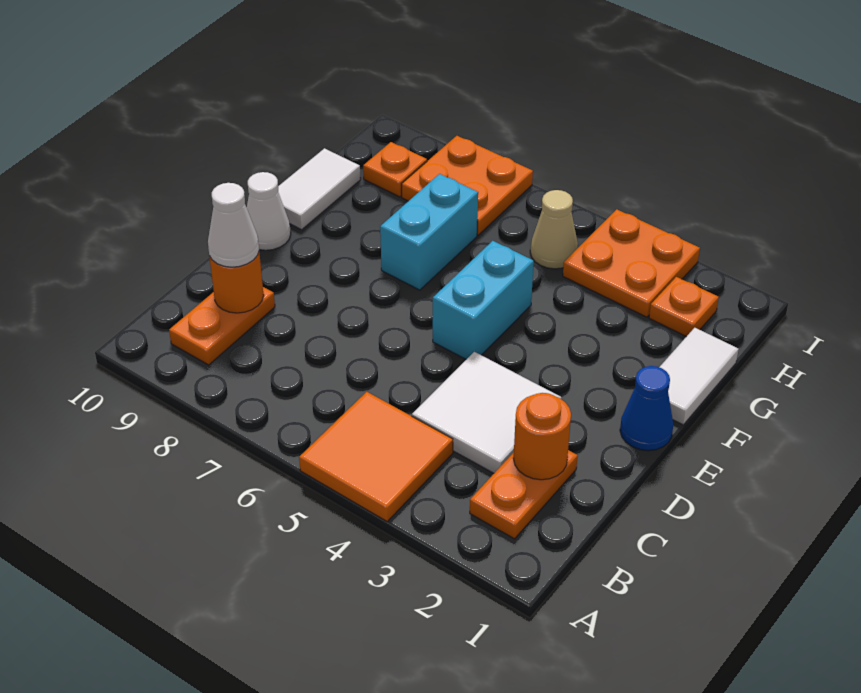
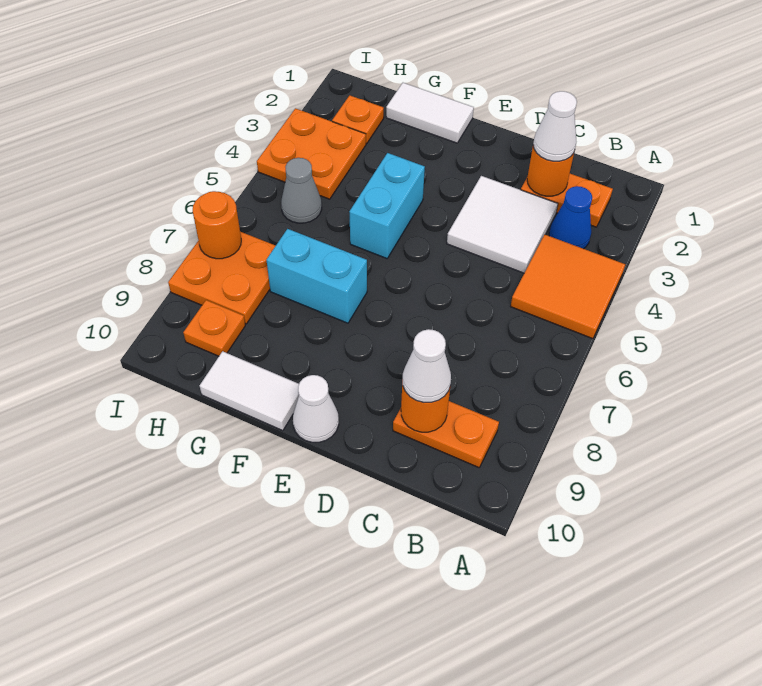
none -> white 1x1 cone [533,91,577,161]
blue 1x1 cone [620,366,673,451] -> blue 1x1 cone moved to [549,186,592,249]
cyan 1x2 brick [433,241,534,359] -> cyan 1x2 brick turned to [349,153,425,258]
tan 1x1 cone [530,190,578,269] -> grey 1x1 cone [281,158,322,223]
none -> orange 1x1 round brick [193,191,241,259]

